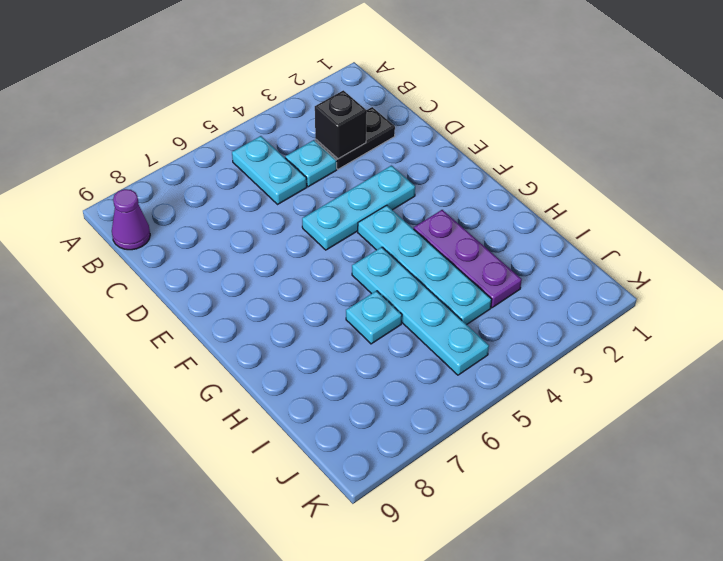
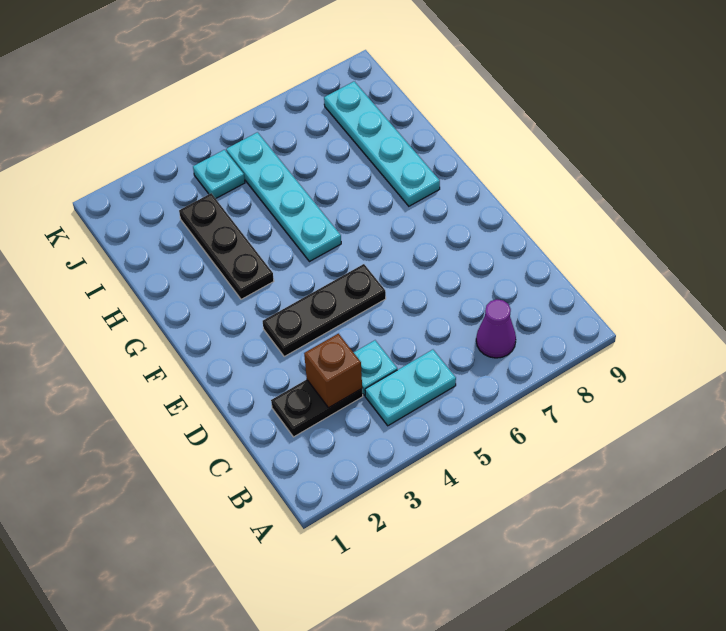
cyan 1x2 plate [232,136,307,204] -> cyan 1x2 plate turned to [365,350,456,426]
purple 1x1 cone [112,189,150,250] -> purple 1x1 cone moved to [476,299,516,358]
black 1x1 brick [315,90,367,159] -> brown 1x1 brick [304,334,362,408]
cyan 1x3 plate [302,166,415,250] -> black 1x3 plate [263,264,386,356]
cyan 1x4 plate [358,205,492,325] -> cyan 1x4 plate moved to [324,81,440,206]
purple 1x3 plate [414,210,522,308] -> black 1x3 plate [179,193,274,299]
cyan 1x1 plate [346,291,402,344] -> cyan 1x1 plate moved to [193,150,245,199]

